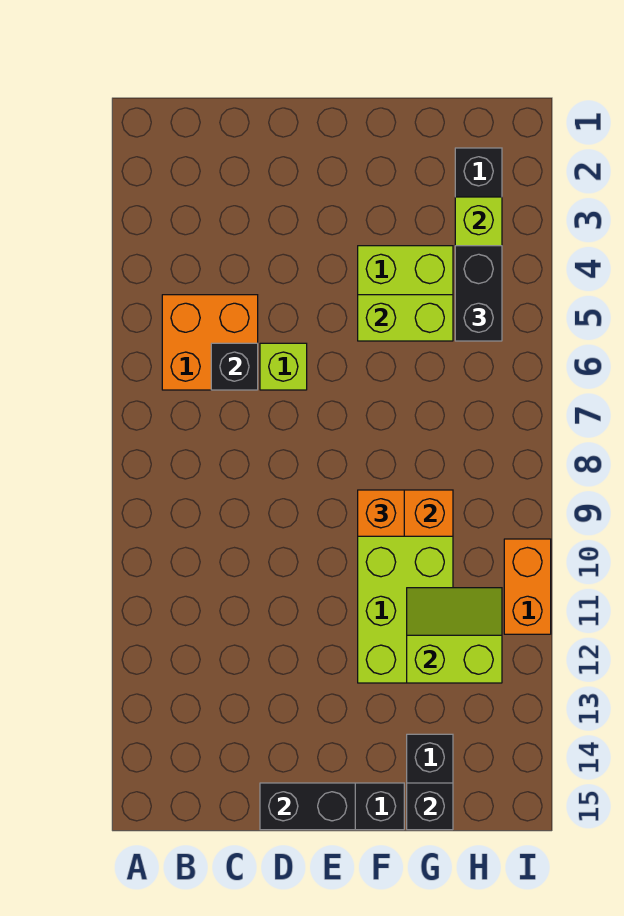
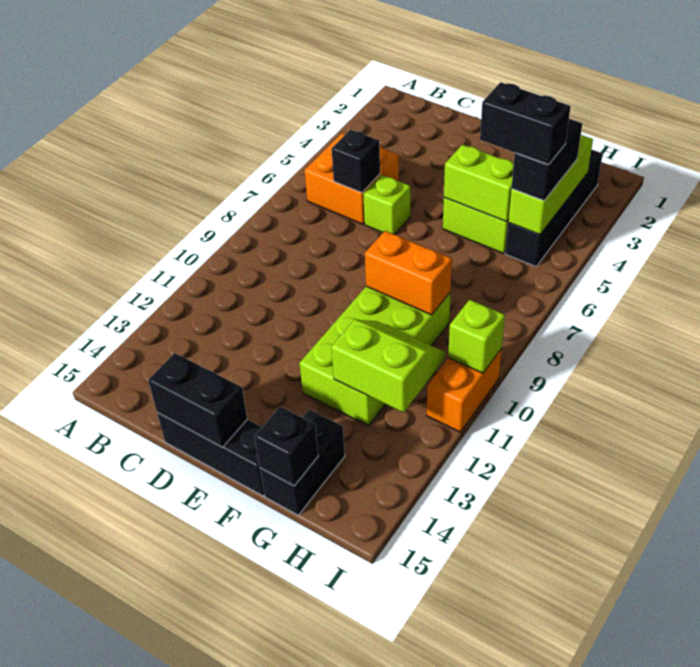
orange 1x1 brick [358,490,404,536] -> none
none -> black 1x2 brick [480,82,571,165]
none -> lime 1x1 brick [448,300,505,373]

